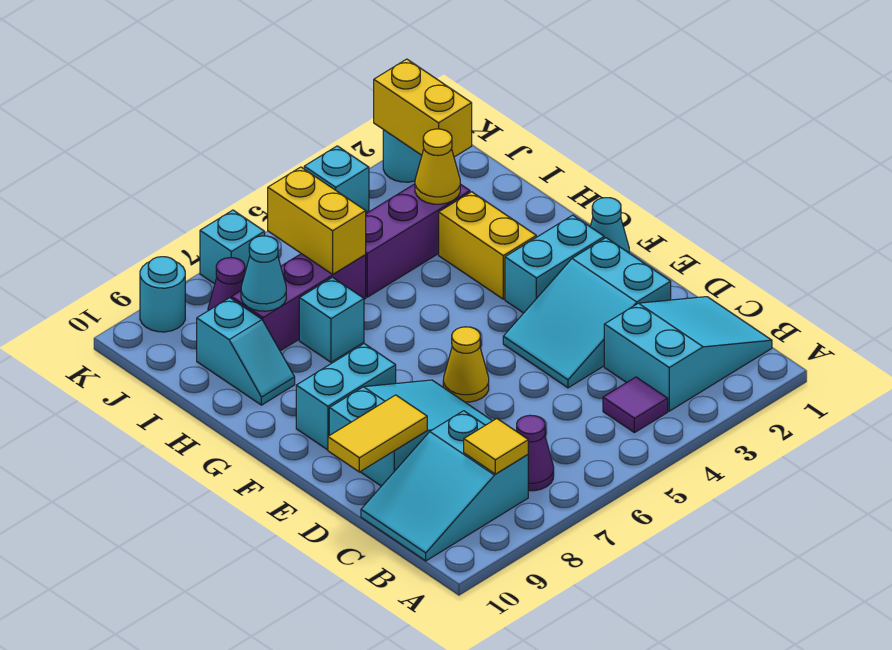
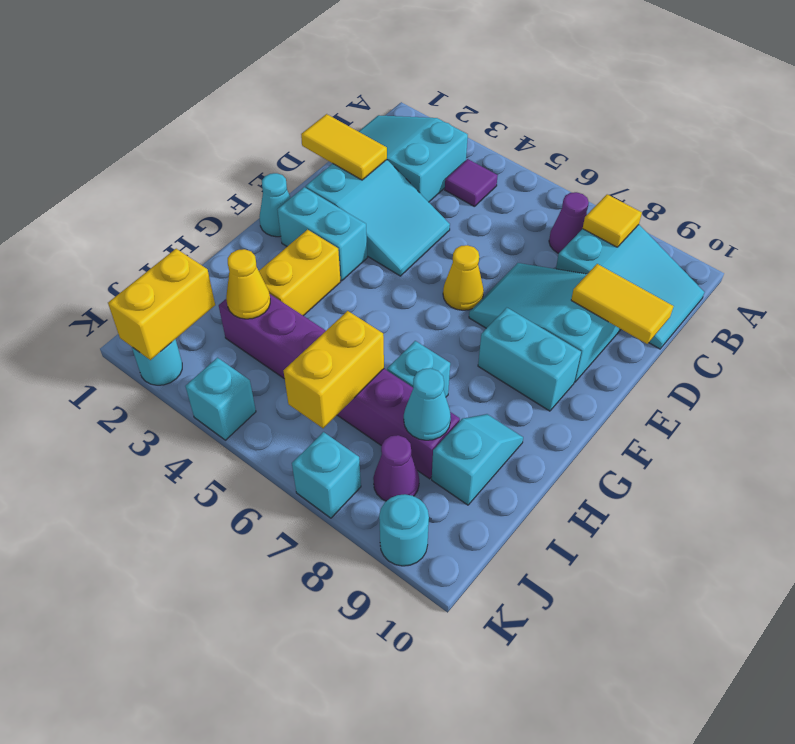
none -> yellow 1x2 tile [301,114,387,180]

